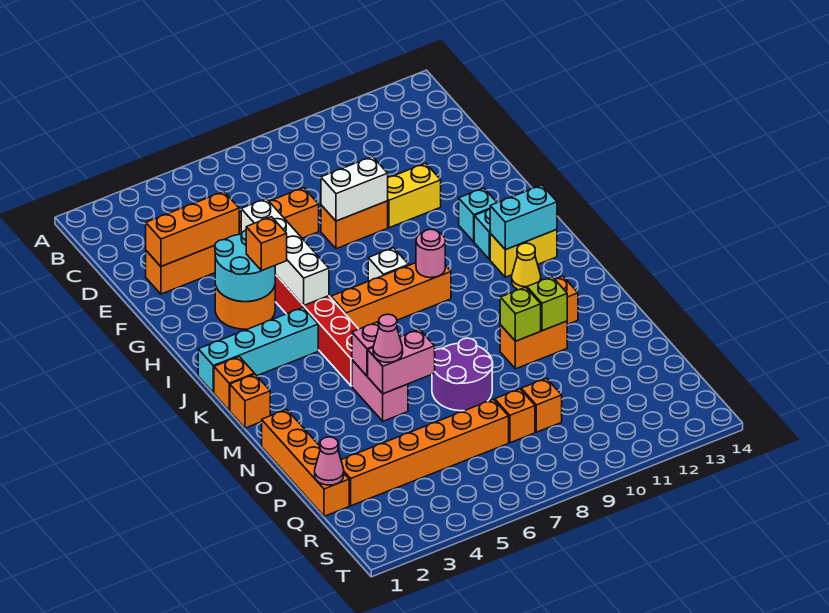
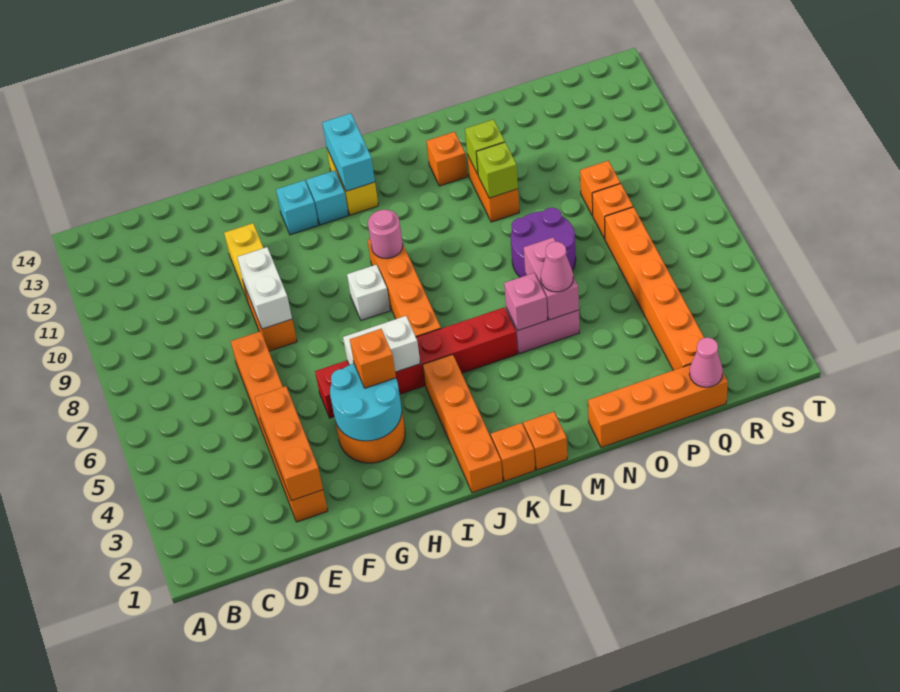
white 1x4 brick [241,199,329,305] -> white 1x2 brick [343,316,420,372]
cyan 1x4 brick [198,308,318,393] -> orange 1x4 brick [423,354,503,493]
yellow 1x1 cone [512,243,541,290] -> none

